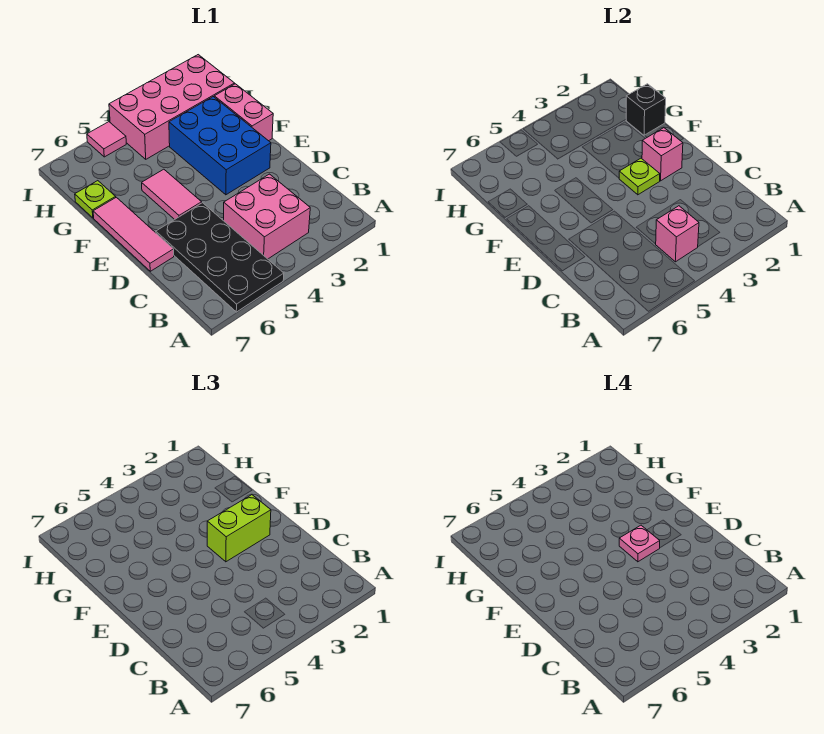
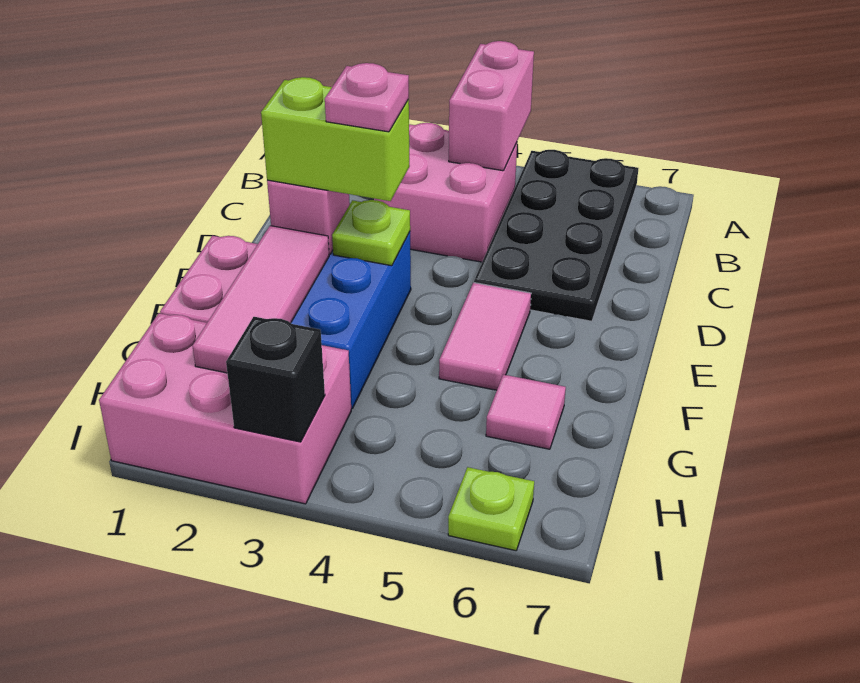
pink 1x1 brick [656,206,699,262] -> pink 1x2 brick [449,41,534,171]
pink 1x3 tile [93,197,174,271] -> pink 1x3 tile moved to [192,226,329,373]
black 1x1 brick [626,84,666,135] -> black 1x1 brick moved to [226,317,325,442]
lime 1x1 plate [75,181,116,218] -> lime 1x1 plate moved to [448,467,534,551]
pink 2x4 brick [109,55,235,159] -> pink 2x3 brick [99,313,351,504]
pink 1x1 tile [87,122,126,157] -> pink 1x1 tile moved to [486,375,566,449]

